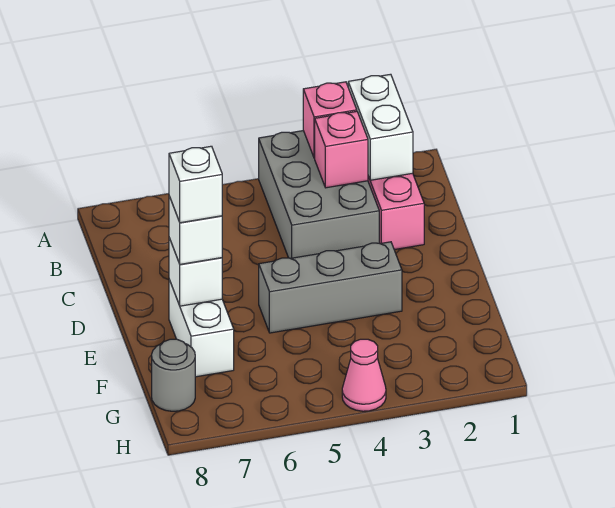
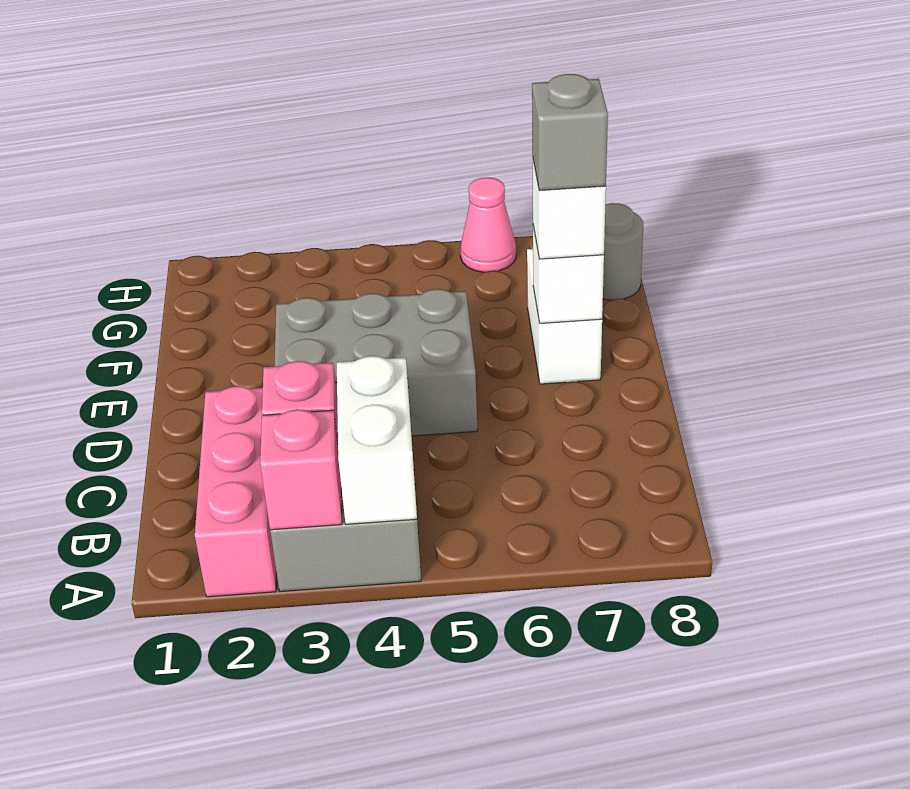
white 1x2 brick [348,74,413,180] -> white 1x2 brick moved to [337,356,417,524]
grey 1x3 brick [259,242,402,333] -> grey 2x3 brick [275,289,478,436]
white 1x1 brick [169,146,222,223] -> grey 1x1 brick [532,74,608,191]
pink 1x1 cone [342,339,386,411] -> pink 1x1 cone moved to [460,177,516,272]

